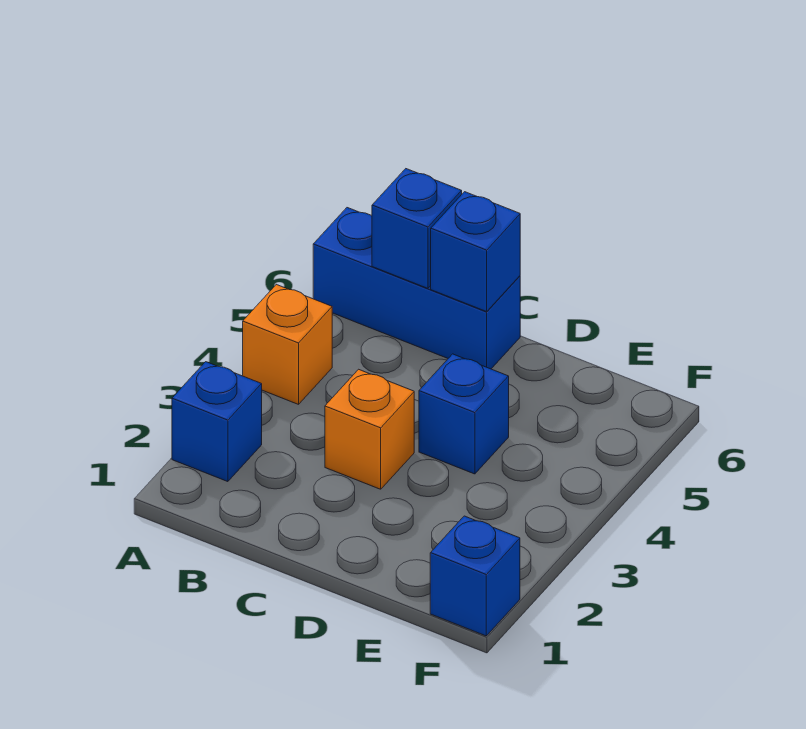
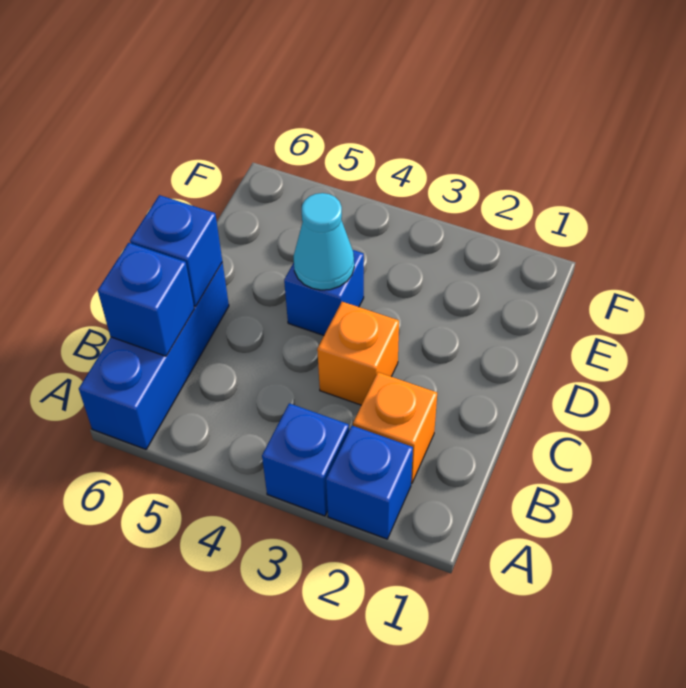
orange 1x1 brick [243,284,332,404] -> orange 1x1 brick moved to [353,372,437,484]
none -> cyan 1x1 cone [293,193,354,290]
blue 1x1 brick [430,516,520,636] -> blue 1x1 brick moved to [262,403,349,516]

